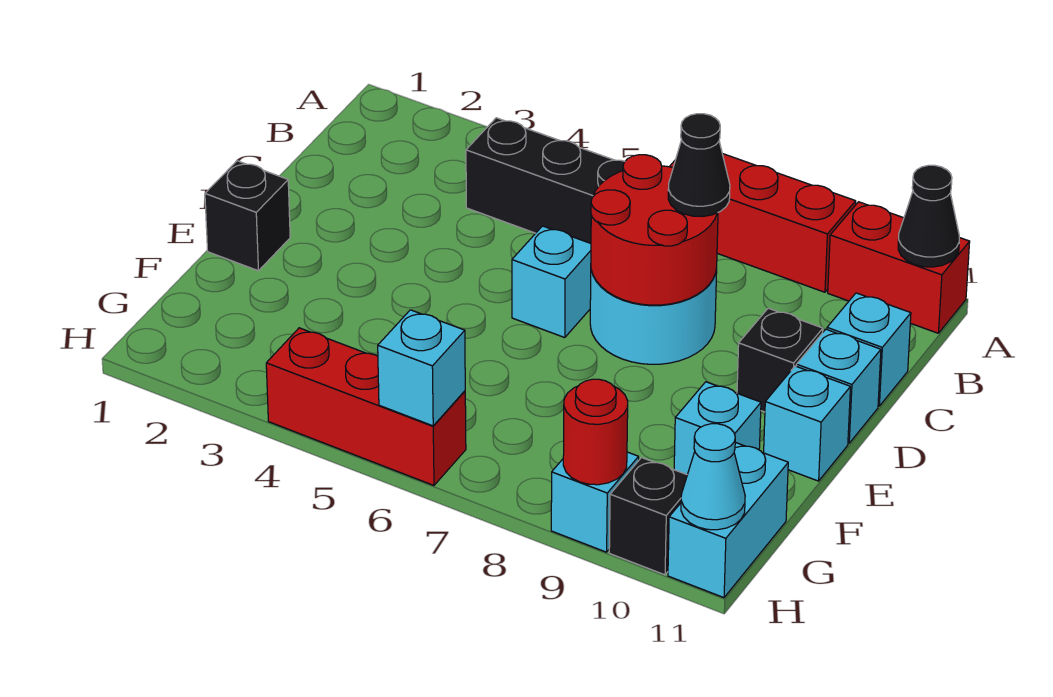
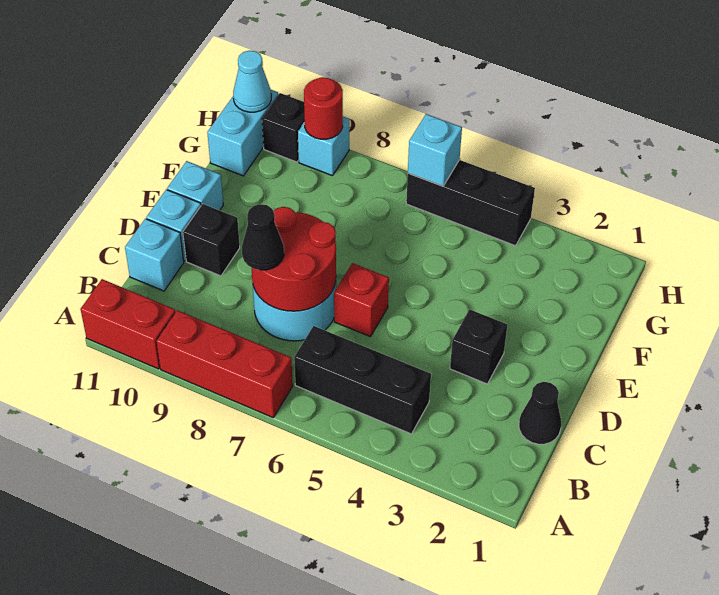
black 1x1 cone [898,165,959,267] -> black 1x1 cone moved to [519,382,562,444]
cyan 1x1 brick [512,226,591,338] -> red 1x1 brick [334,263,389,337]
black 1x1 brick [205,161,290,271] -> black 1x1 brick moved to [450,310,507,384]
cyan 1x1 brick [674,382,761,475] -> none
red 1x3 brick [266,328,466,485] -> black 1x3 brick [406,160,535,246]

